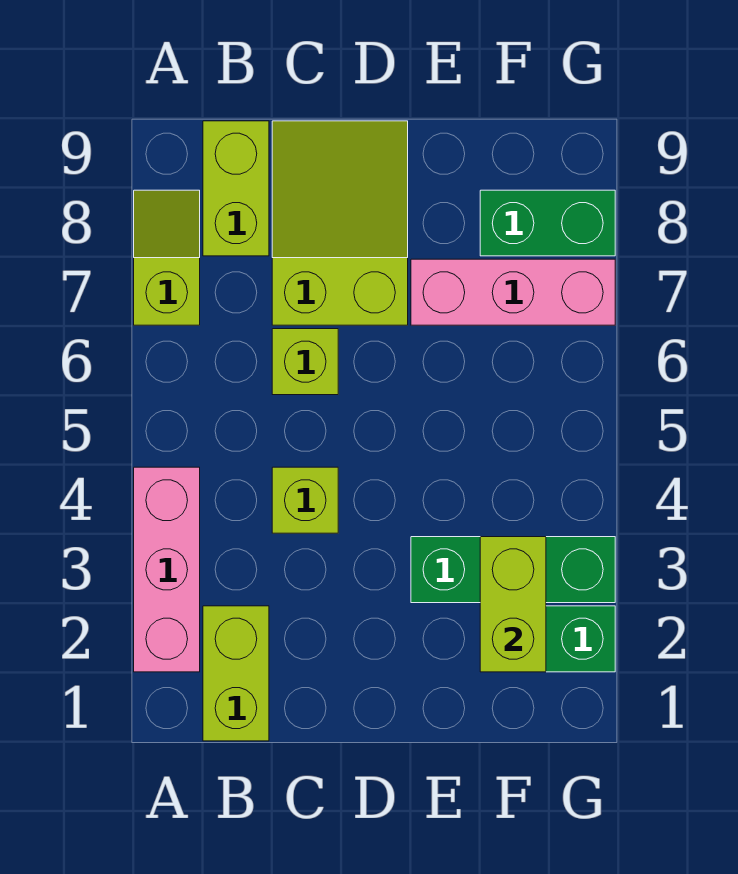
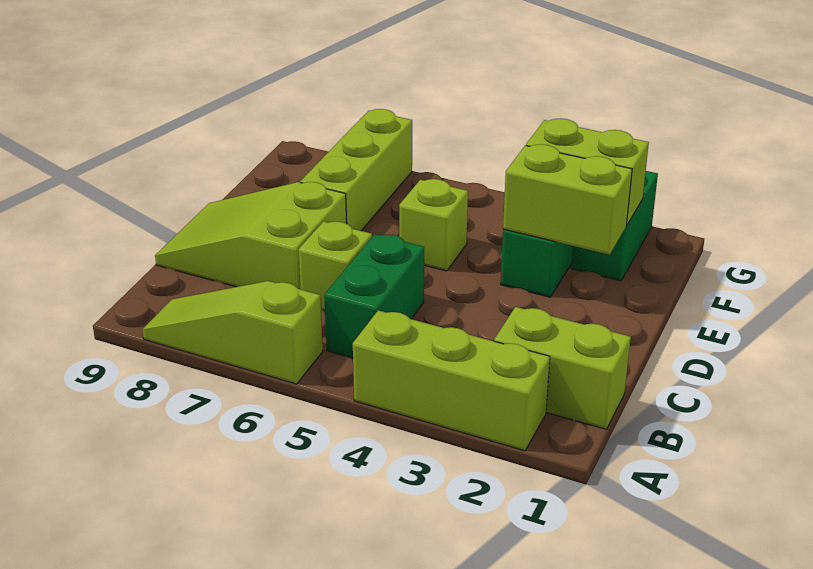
pink 1x3 brick [134,467,200,672] -> lime 1x3 brick [353,310,550,451]
lime 1x2 slope [134,190,200,325] -> lime 1x3 slope [142,281,323,384]
lime 1x2 brick [203,121,269,256] -> lime 1x2 brick moved to [503,144,632,255]
lime 1x1 brick [272,467,338,533] -> lime 1x1 brick moved to [399,179,468,271]
pink 1x3 brick [411,259,615,325] -> lime 1x3 brick [300,109,412,231]
green 1x2 brick [480,190,615,256] -> green 1x2 brick moved to [324,234,424,358]

